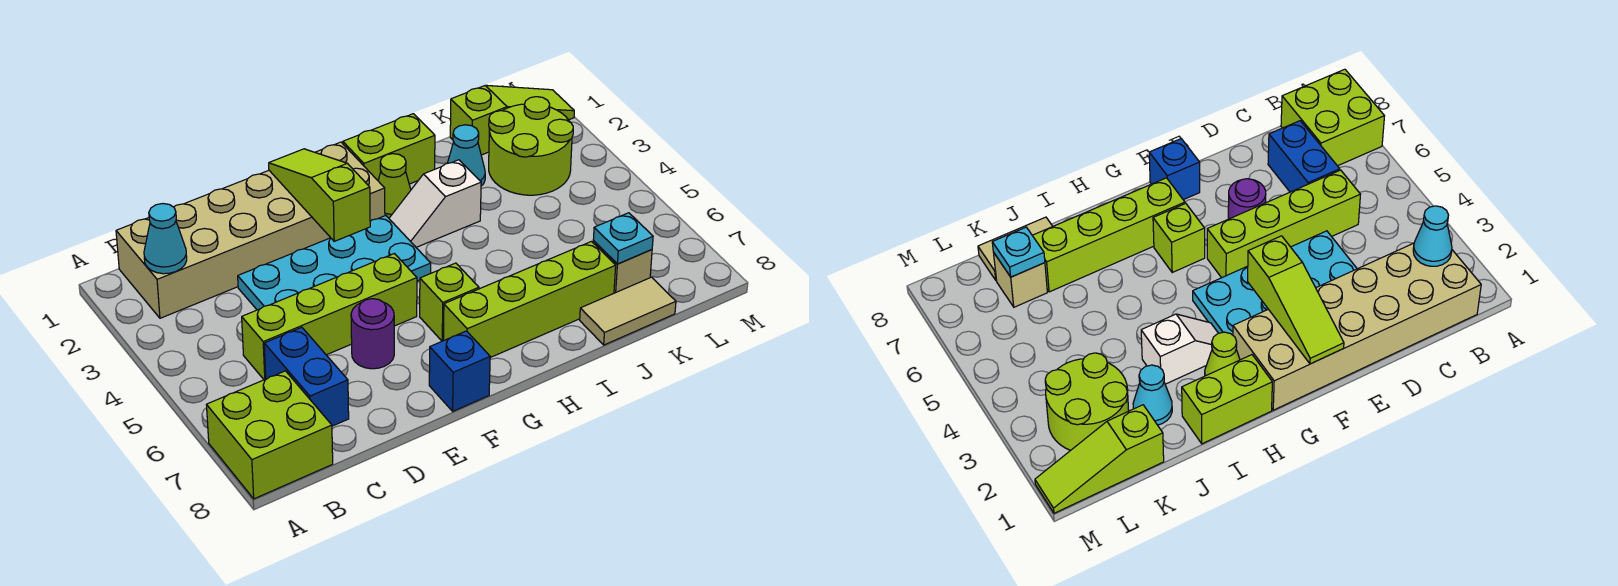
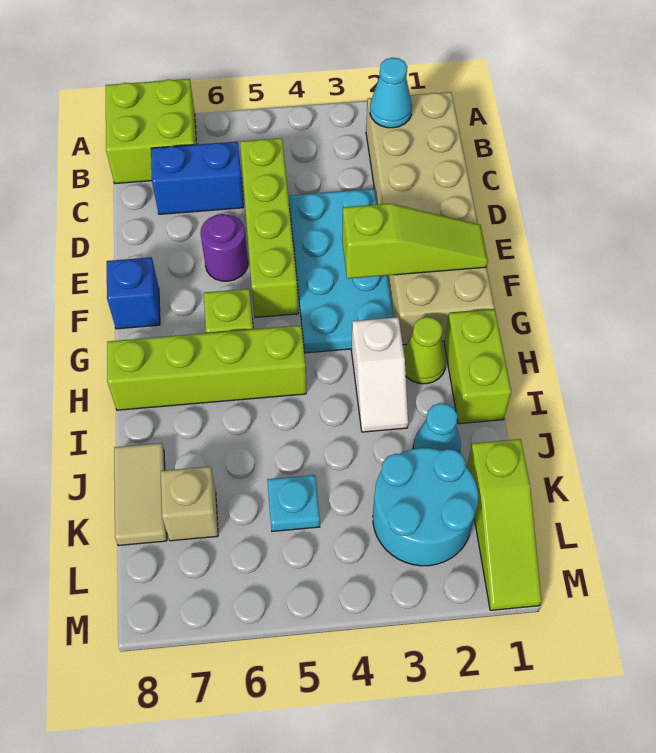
lime 1x4 brick [443,242,616,358] -> lime 1x4 brick turned to [107,325,306,410]
white 1x2 slope [389,160,481,247] -> white 1x2 slope turned to [351,317,408,432]
lime 2x2 round brick [489,97,573,195] -> cyan 2x2 round brick [373,448,478,566]
cyan 1x1 plate [593,213,653,264] -> cyan 1x1 plate moved to [267,475,320,531]

